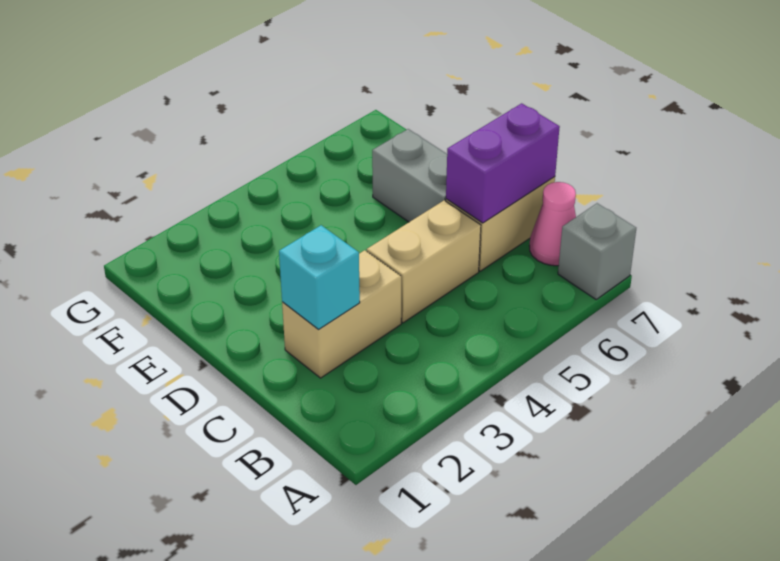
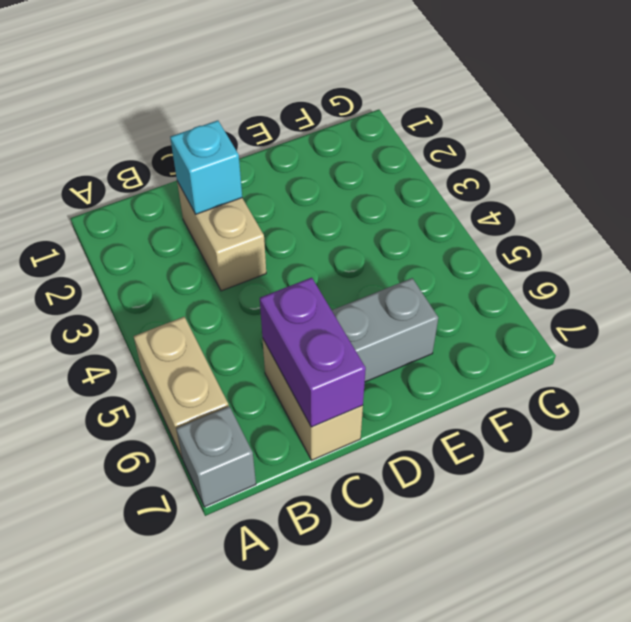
pink 1x1 cone [529,182,576,266] -> none
tan 1x2 brick [367,201,481,323] -> tan 1x2 brick moved to [134,317,229,459]

